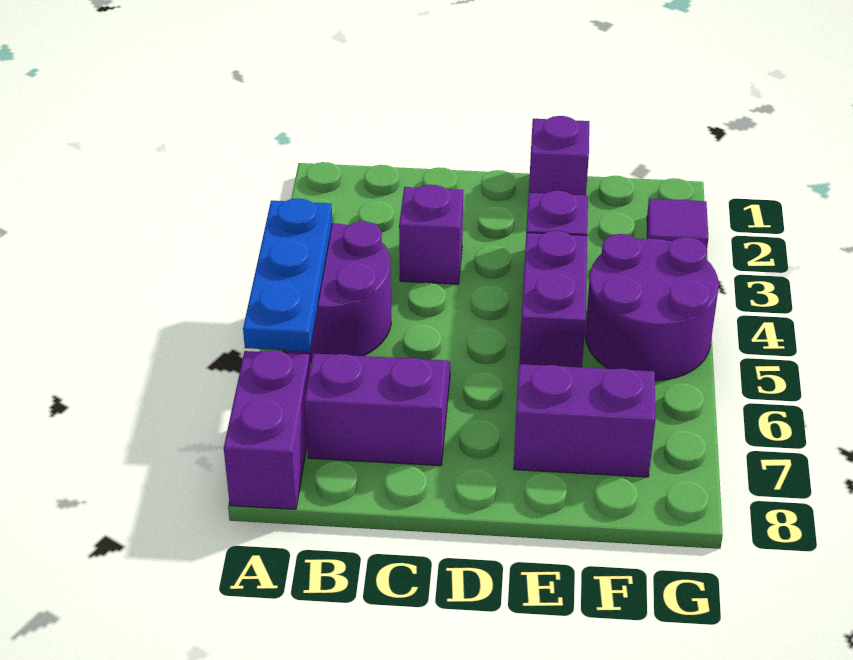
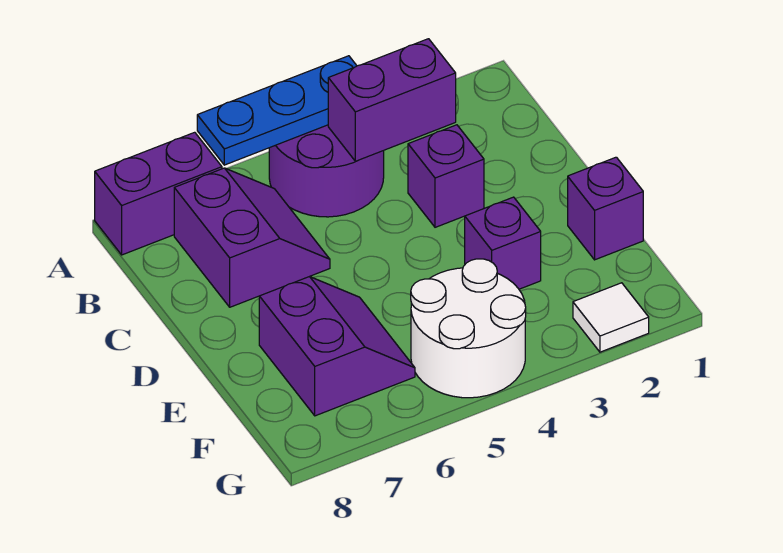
purple 1x2 brick [519,231,587,367] -> purple 1x2 brick moved to [328,39,456,161]
purple 2x2 round brick [585,234,719,381] -> white 2x2 round brick [411,259,526,398]
purple 1x1 tile [647,199,708,248] -> white 1x1 tile [573,283,649,352]

